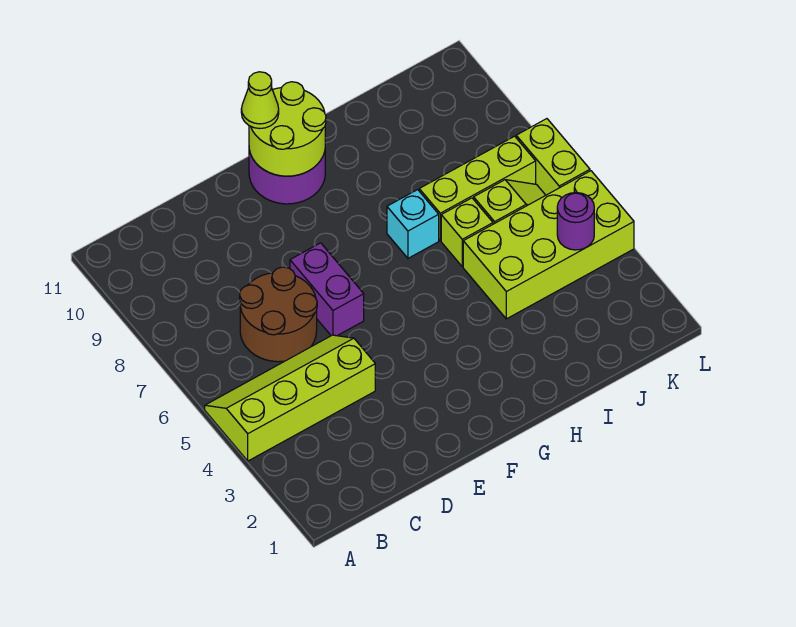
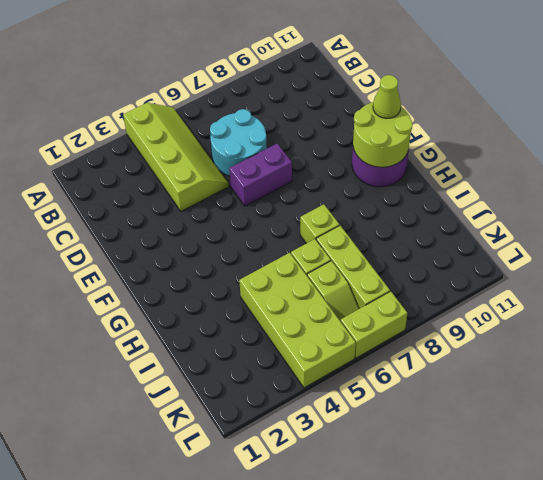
brown 2x2 round brick [240,267,317,362] -> cyan 2x2 round brick [210,109,267,176]
cyan 1x1 brick [387,190,439,258] -> lime 1x1 brick [300,204,339,244]
purple 1x1 round brick [557,193,594,250] -> none

